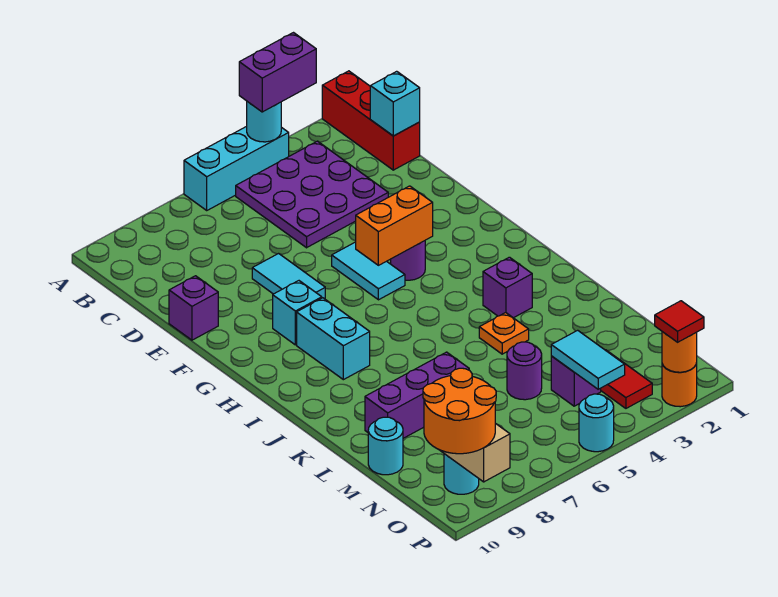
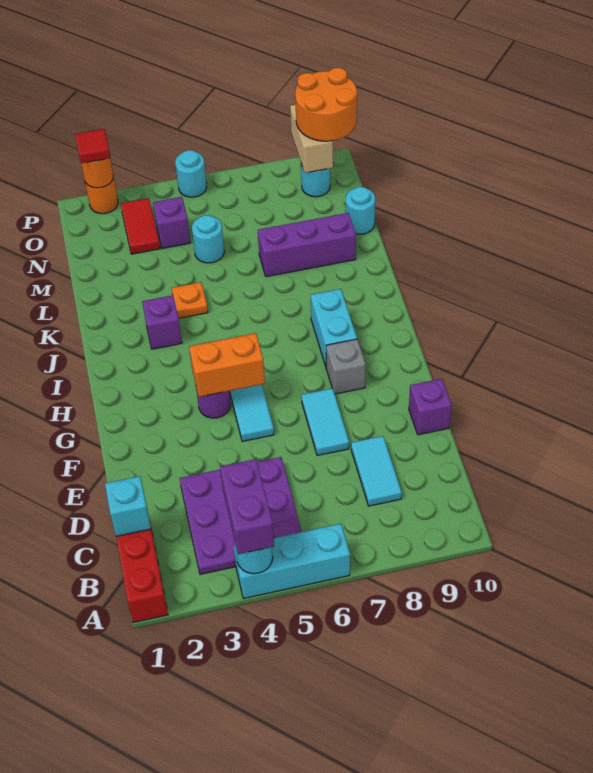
purple 1x2 brick [239,33,316,112] -> purple 1x2 brick turned to [220,459,274,554]
cyan 1x1 brick [273,281,322,345] -> grey 1x1 brick [326,339,366,394]
purple 1x1 round brick [507,342,542,400] -> cyan 1x1 round brick [192,215,224,263]
cyan 1x2 tile [551,330,625,389] -> cyan 1x2 tile moved to [351,436,402,506]

